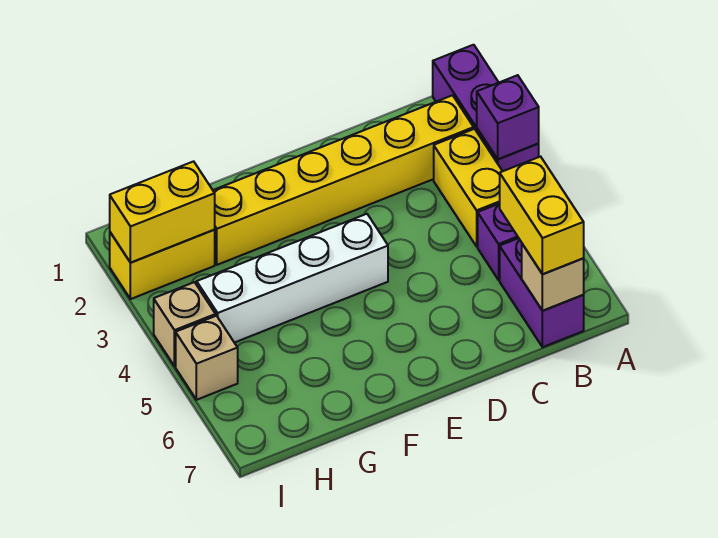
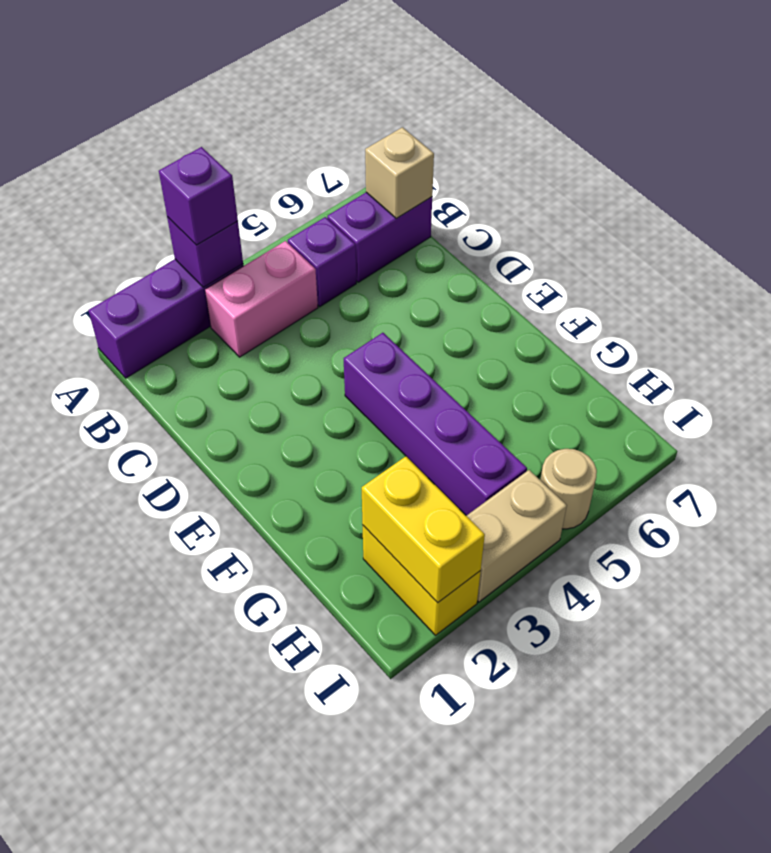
none -> purple 1x1 brick [159,147,238,245]
yellow 1x6 brick [213,95,474,265] -> none
yellow 1x2 brick [434,129,502,246] -> pink 1x2 brick [205,241,318,357]
yellow 1x2 brick [500,157,584,274] -> none
white 1x4 brick [197,214,388,343] -> purple 1x4 brick [344,333,527,516]
tan 1x1 brick [154,282,216,366] -> tan 1x2 brick [467,470,567,602]
tan 1x1 brick [176,316,238,400] -> tan 1x1 round brick [540,449,597,529]

